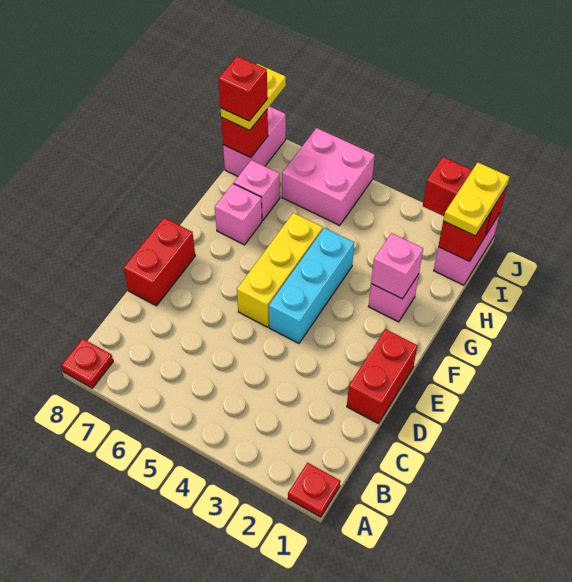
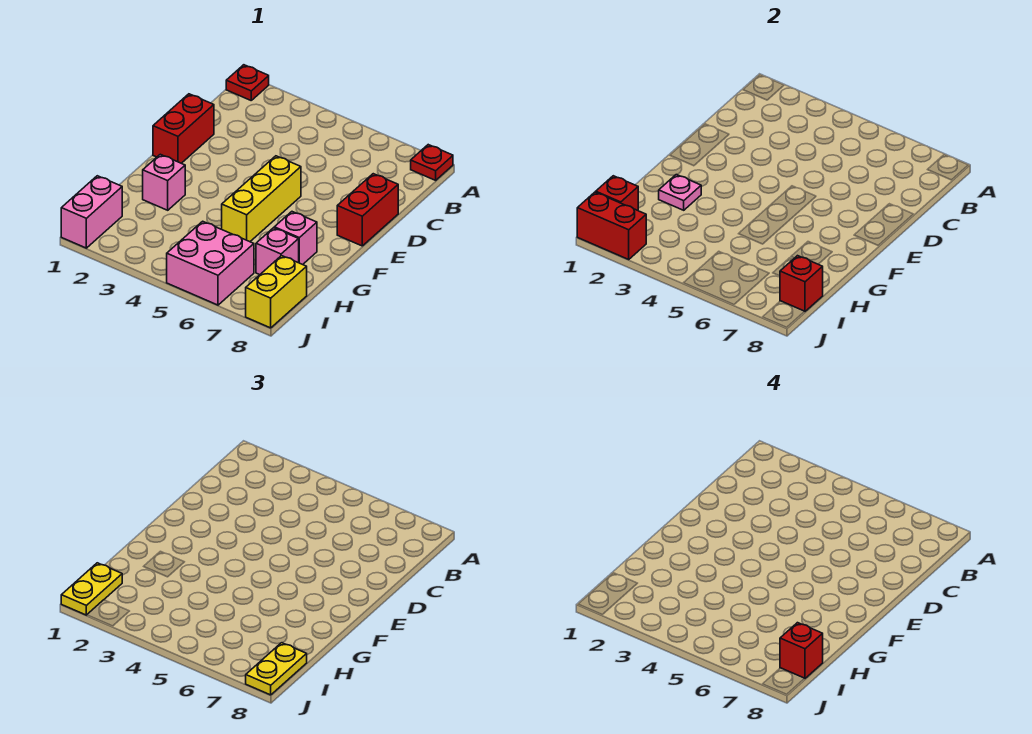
cyan 1x3 brick [269,228,354,343] -> none
pink 1x1 brick [371,233,423,299] -> pink 1x1 plate [659,175,701,210]
pink 1x2 brick [223,106,286,176] -> yellow 1x2 brick [246,256,307,328]

